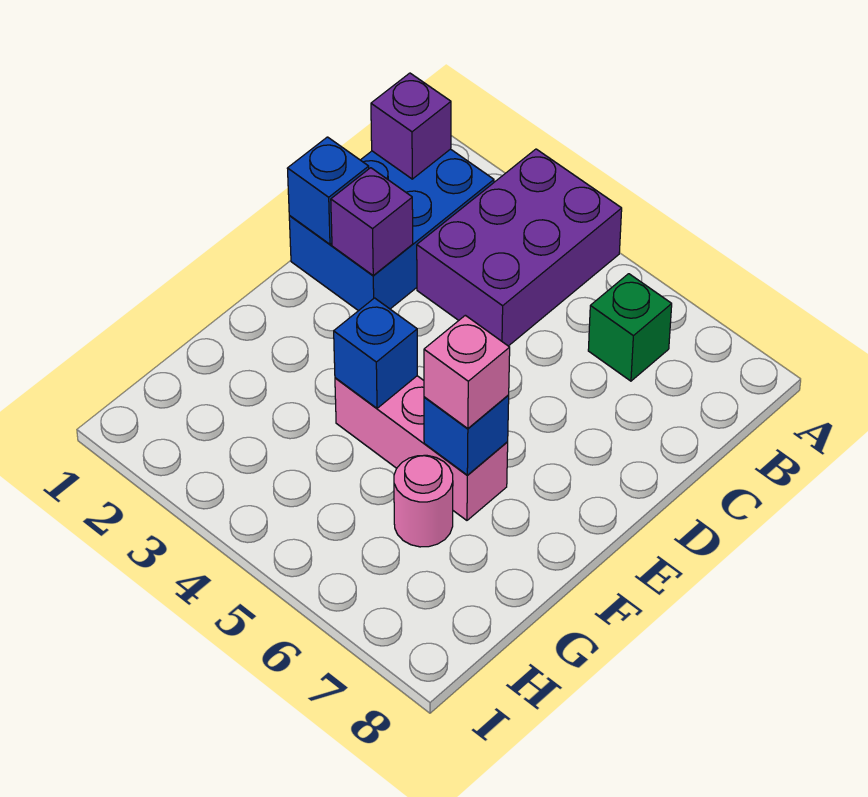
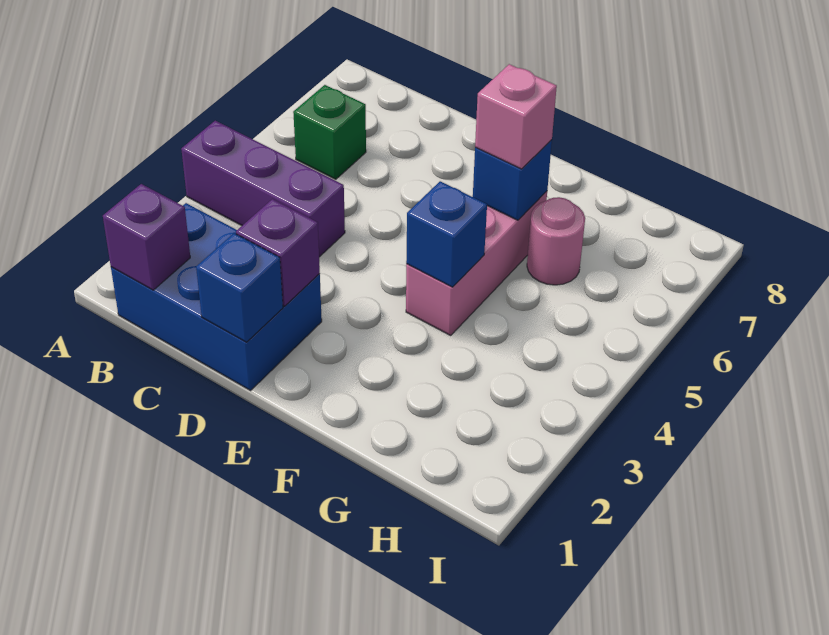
purple 2x3 brick [417,149,622,346] -> purple 1x3 brick [181,121,345,257]

